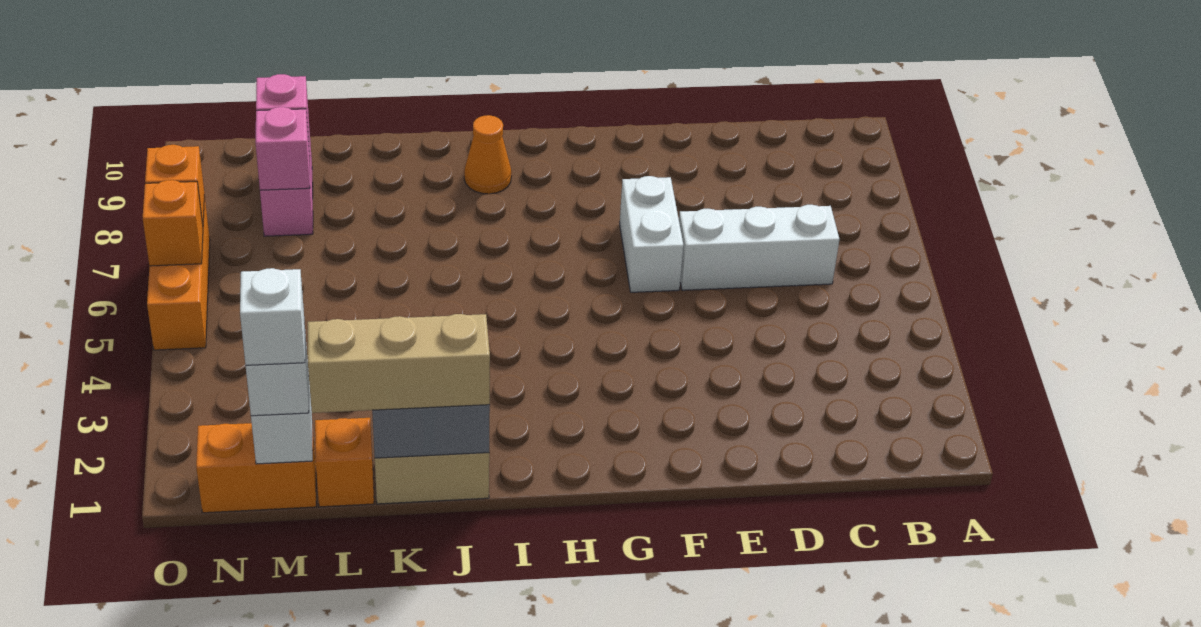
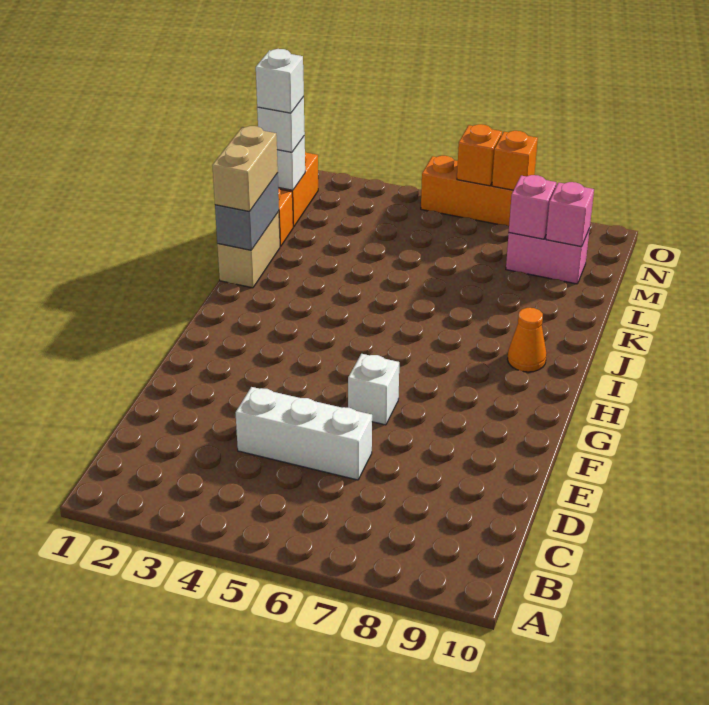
white 1x3 brick [679,205,839,290] -> white 1x3 brick turned to [236,387,372,480]
white 1x2 brick [620,176,683,292] -> white 1x1 brick [348,354,399,425]
tan 1x3 brick [308,314,490,413] -> tan 1x2 brick [212,126,278,212]

